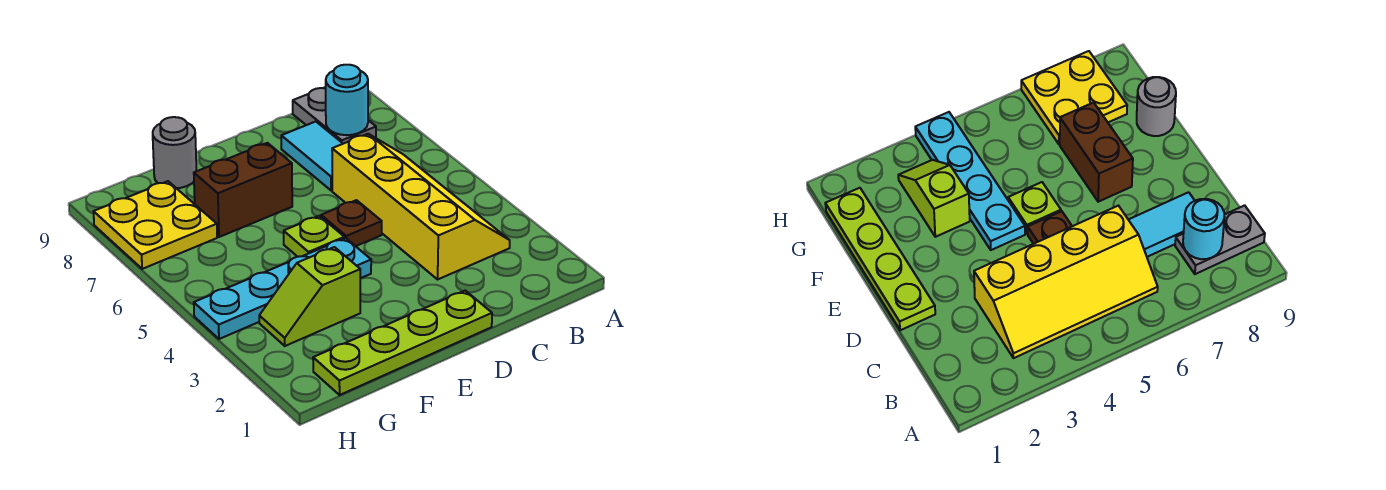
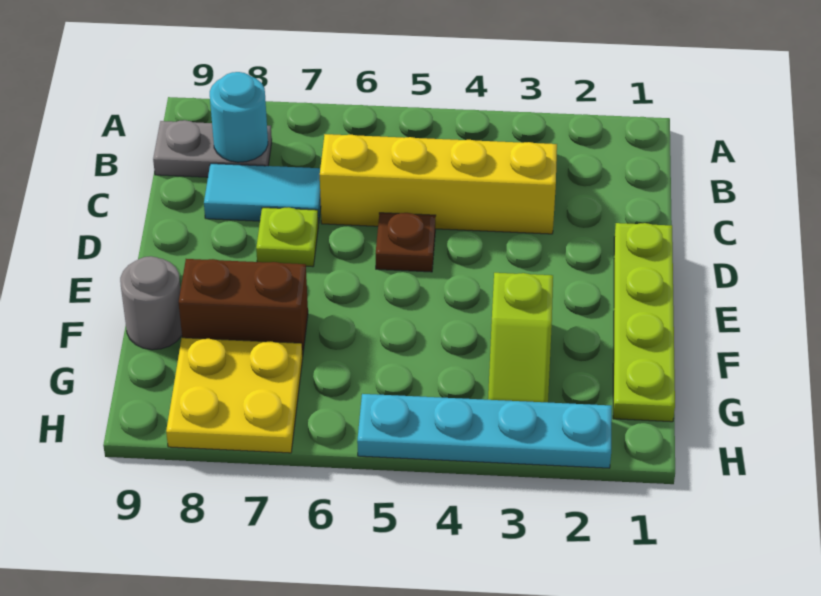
cyan 1x4 plate [194,238,371,339] -> cyan 1x4 plate turned to [357,394,612,468]
lime 1x1 plate [284,216,344,257] -> lime 1x1 plate moved to [256,207,318,267]
brown 1x2 brick [194,143,292,237] -> brown 1x2 brick turned to [179,259,308,357]

